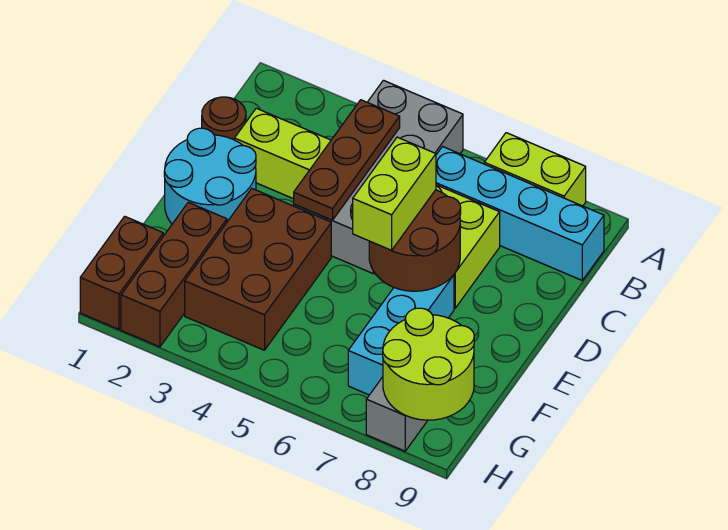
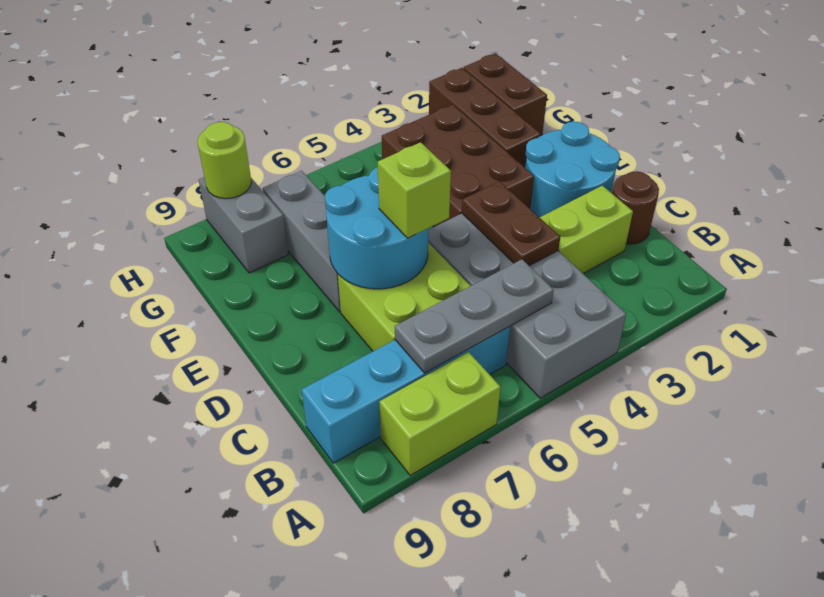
brown 1x3 plate [294,100,400,220] -> brown 1x2 plate [462,181,560,266]
none -> grey 1x3 plate [395,259,554,373]
brown 2x2 round brick [369,190,461,291] -> cyan 2x2 round brick [325,167,428,289]
lime 1x2 brick [353,137,436,250] -> lime 1x1 brick [378,142,451,238]
cyan 1x3 brick [348,275,454,395] -> grey 1x3 brick [263,171,341,312]
lime 2x2 round brick [383,308,474,420] -> lime 1x1 round brick [198,122,251,199]

